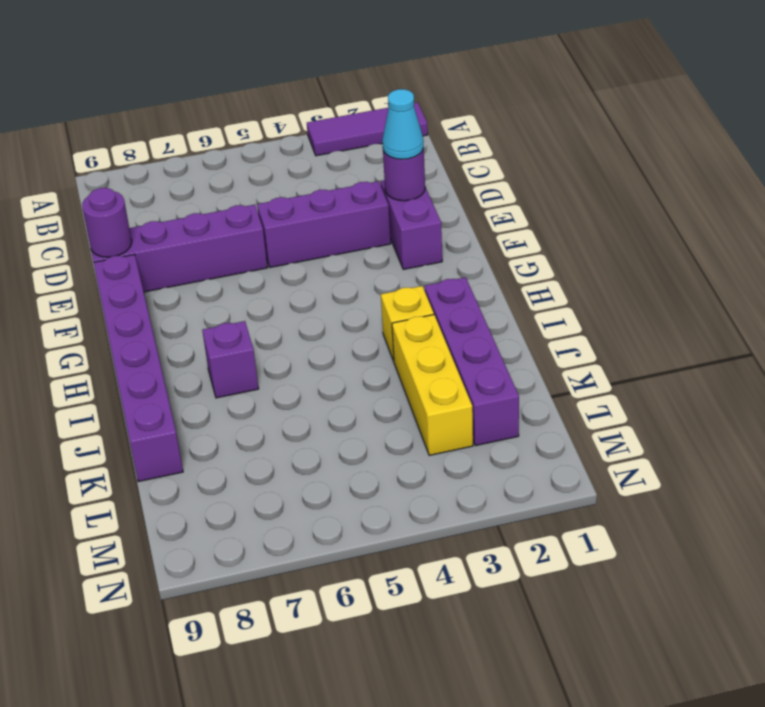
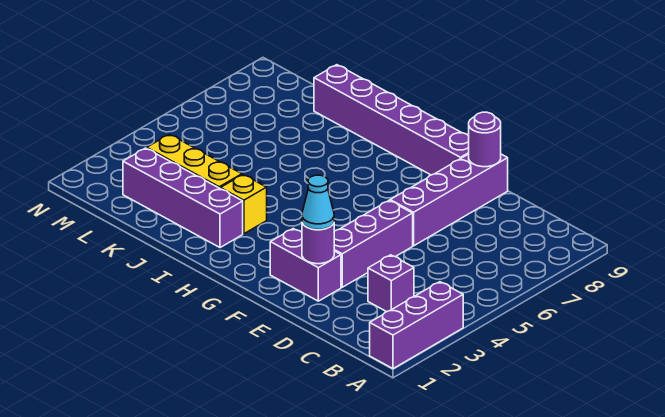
purple 1x3 tile [307,102,428,156] -> purple 1x3 brick [370,282,463,369]
purple 1x1 brick [202,321,259,398] -> purple 1x1 brick moved to [368,255,414,312]

